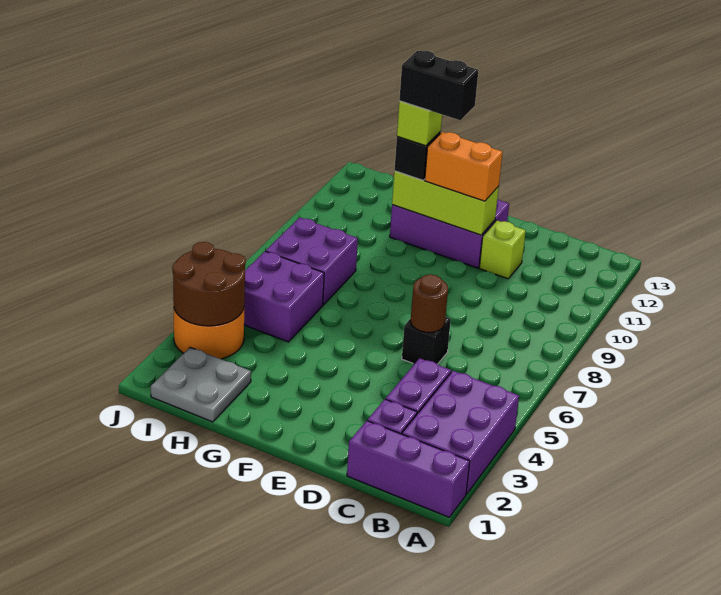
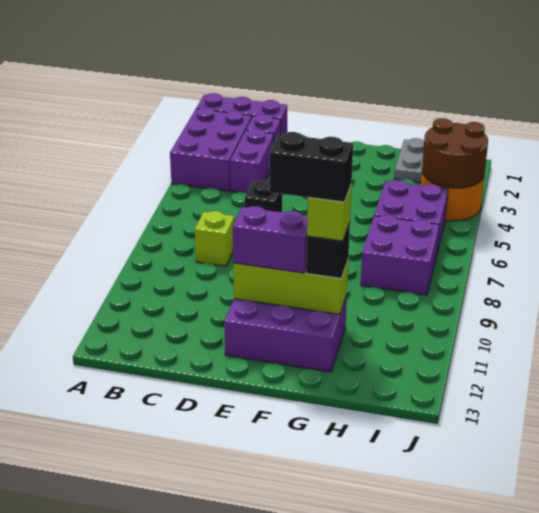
brown 1x1 round brick [411,274,448,332] -> none
lime 1x1 brick [479,220,526,279] -> lime 1x1 brick moved to [195,211,234,266]
orange 1x2 brick [425,132,503,201] -> purple 1x2 brick [233,206,307,273]

